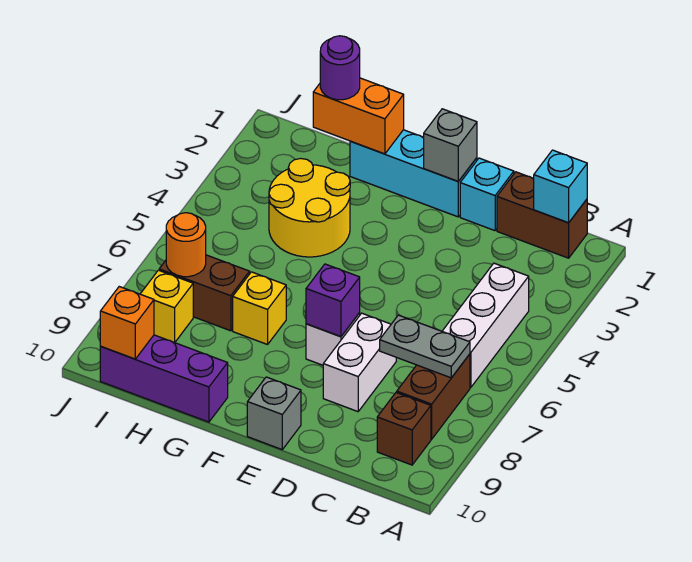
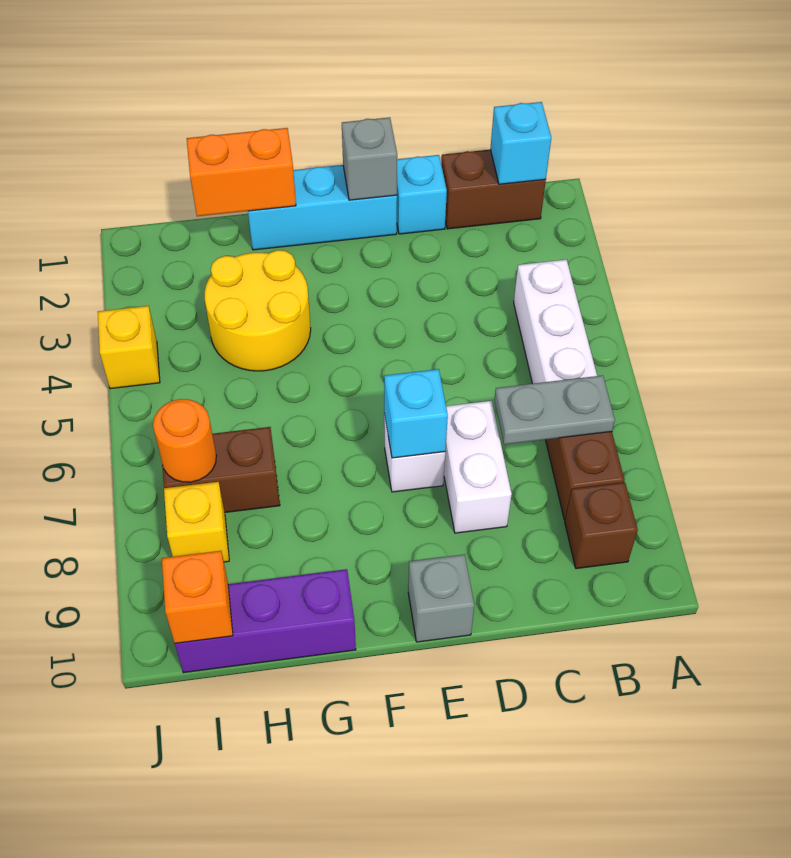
purple 1x1 brick [306,264,360,337] -> cyan 1x1 brick [384,369,448,458]
yellow 1x1 brick [233,272,286,345] -> yellow 1x1 brick moved to [98,306,160,389]
purple 1x1 round brick [320,36,360,100] -> none

